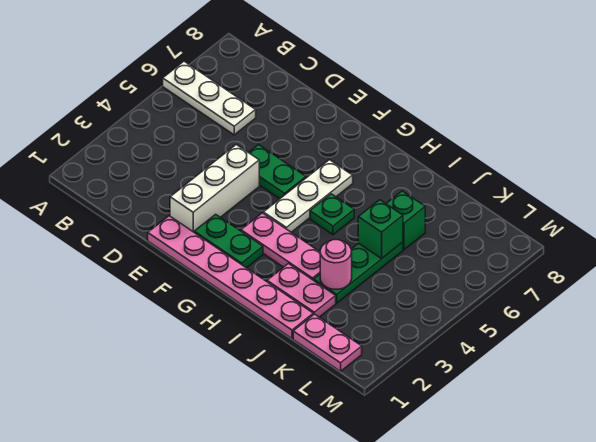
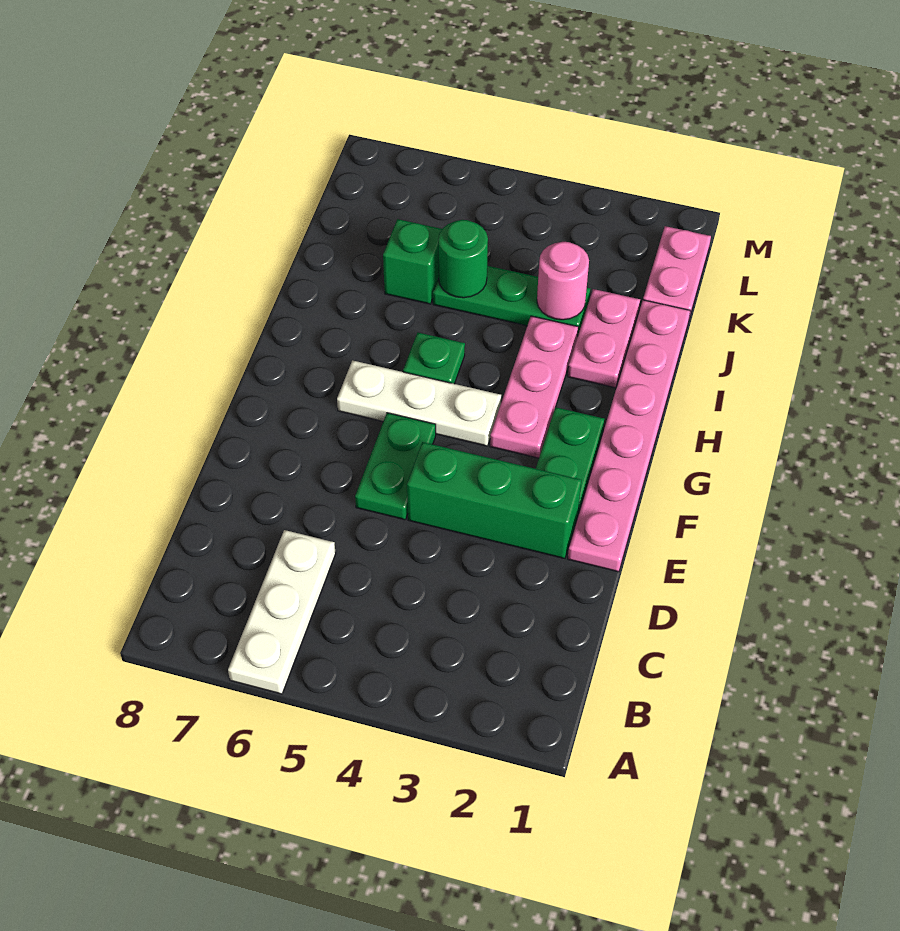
white 1x3 brick [170,145,259,232] -> green 1x3 brick [407,442,581,559]
green 1x1 brick [358,200,403,259] -> green 1x1 round brick [438,220,488,298]

